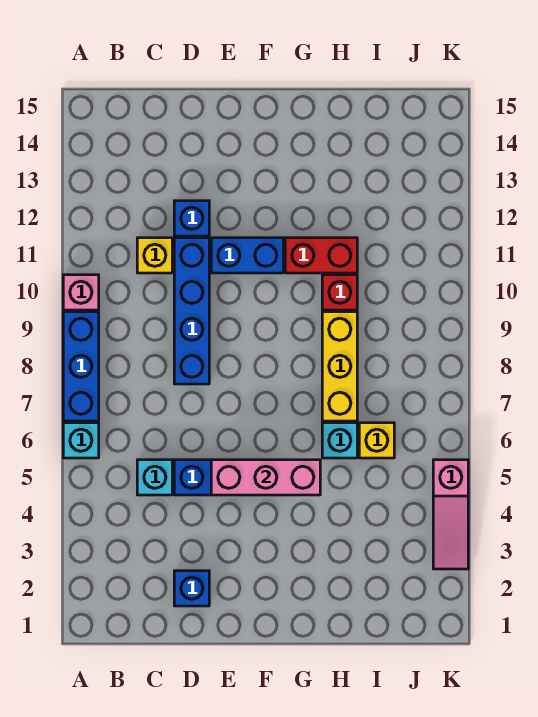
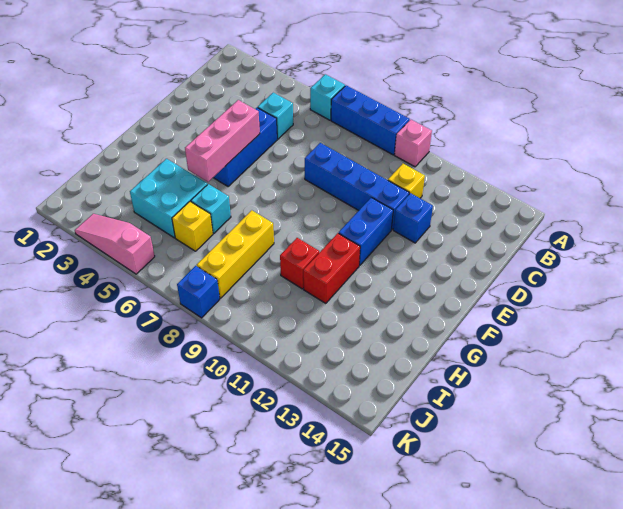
blue 1x1 brick [174,571,209,606] -> blue 1x1 brick moved to [177,266,220,318]
none -> cyan 2x2 brick [130,159,207,238]
yellow 1x3 brick [322,312,357,421] -> yellow 1x3 brick turned to [197,210,274,298]

